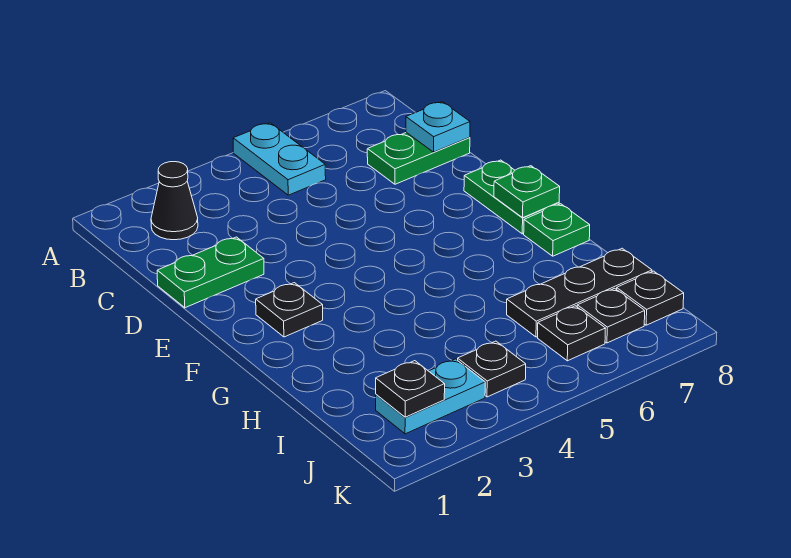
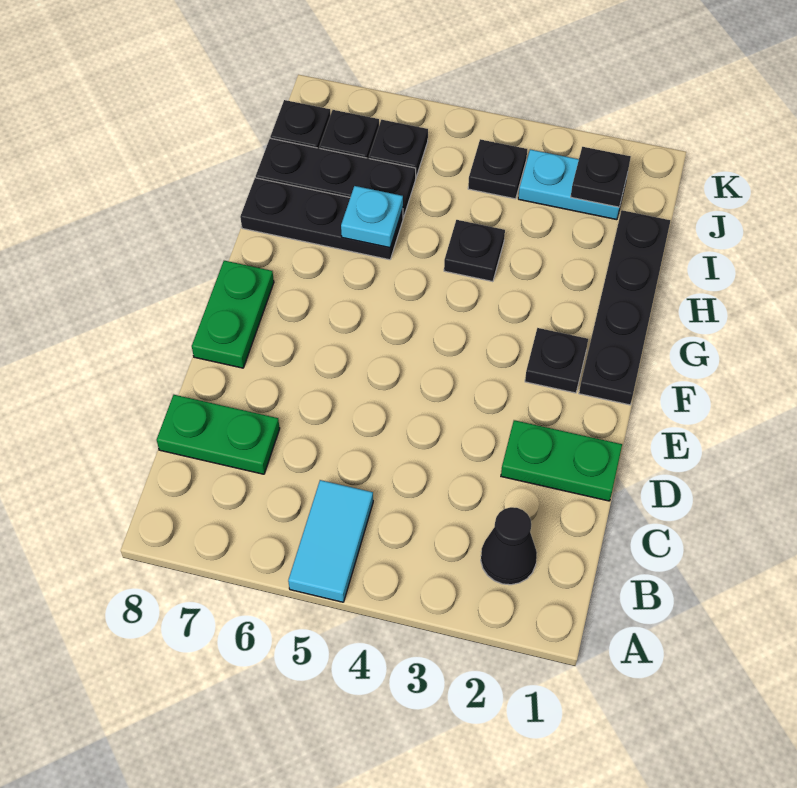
cyan 1x2 plate [233,123,326,195] -> cyan 1x2 tile [288,480,373,602]
cyan 1x1 plate [406,102,470,152] -> cyan 1x1 plate moved to [341,186,403,248]
none -> black 1x4 plate [579,210,671,405]
green 1x1 plate [494,166,560,218] -> none
green 1x1 plate [524,204,590,256] -> none
none -> black 1x1 plate [444,220,505,282]
none -> black 1x3 plate [240,178,403,260]

